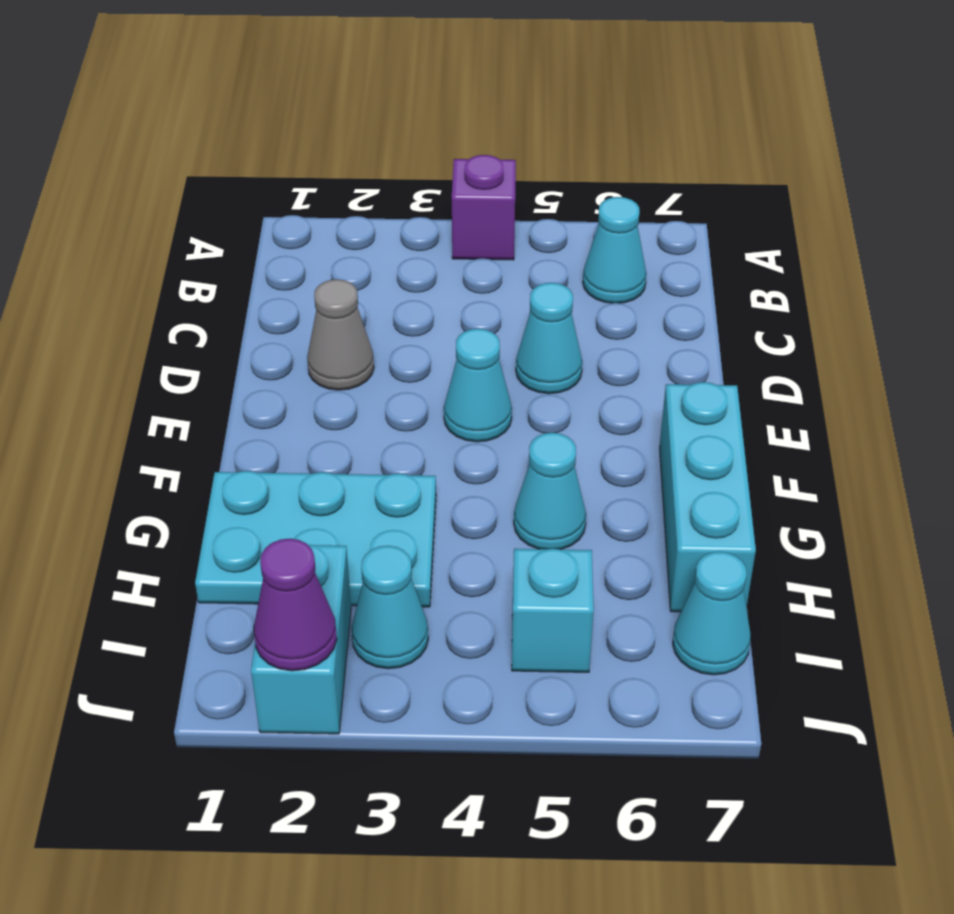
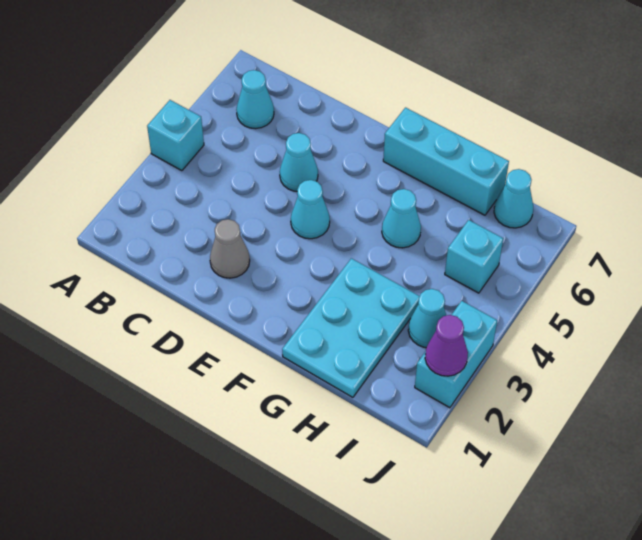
purple 1x1 brick [452,155,516,260] -> cyan 1x1 brick [147,100,204,171]
cyan 1x2 brick [251,544,351,734] -> cyan 1x2 brick turned to [415,301,497,408]

